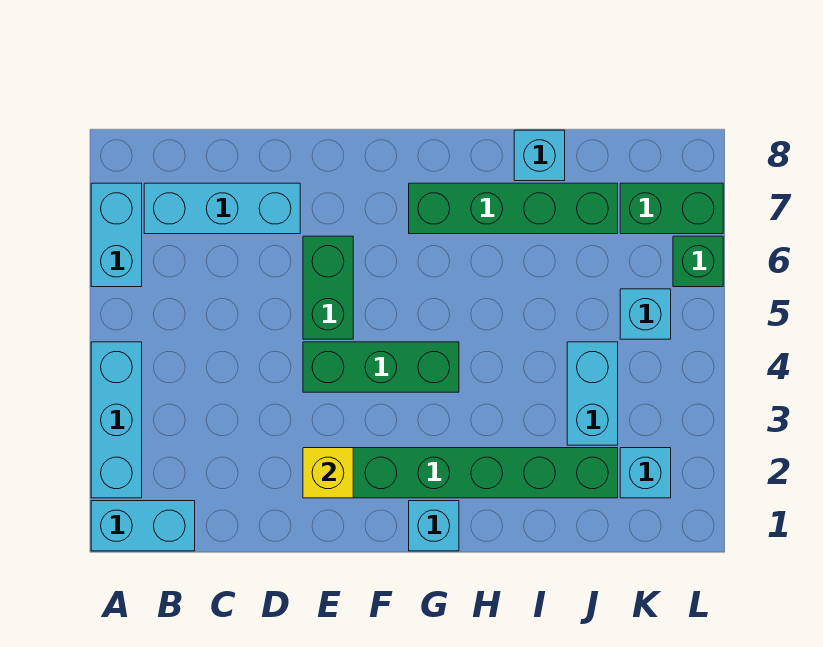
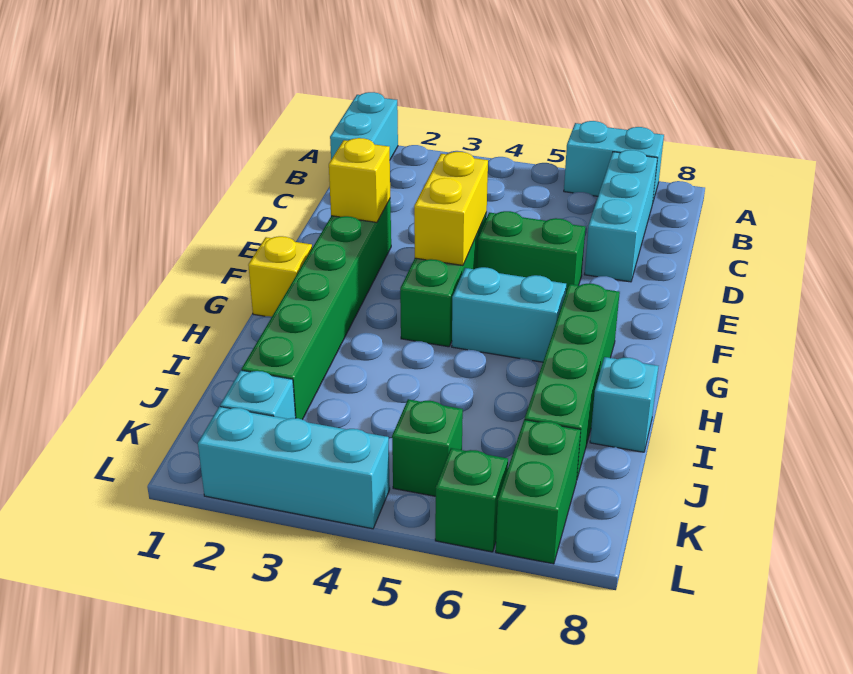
cyan 1x3 brick [91,342,142,498] -> cyan 1x3 brick moved to [198,407,390,529]
none -> yellow 1x2 brick [414,152,488,266]
cyan 1x1 brick [409,501,459,551] -> yellow 1x1 brick [248,236,312,317]
cyan 1x2 brick [567,342,618,445] -> cyan 1x2 brick moved to [452,267,566,362]
cyan 1x1 brick [620,289,671,339] -> green 1x1 brick [392,399,463,496]

